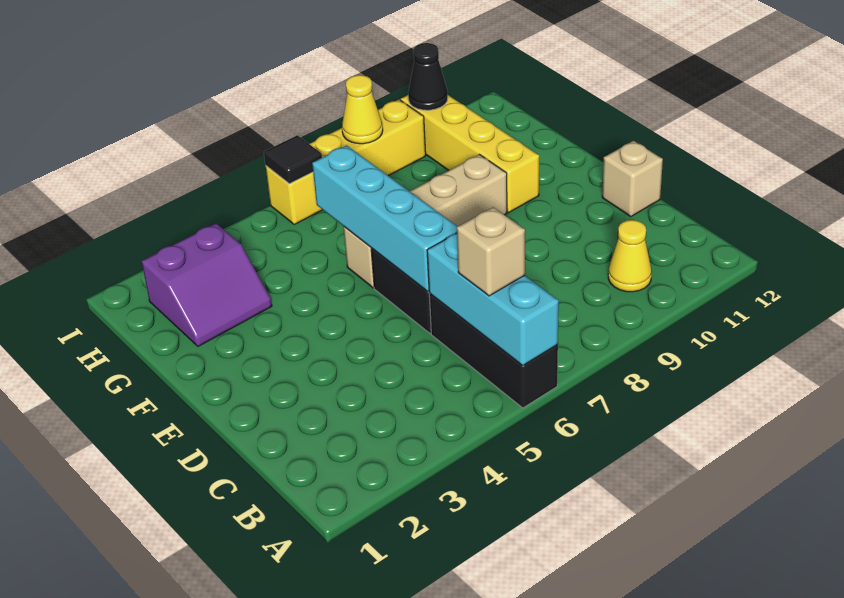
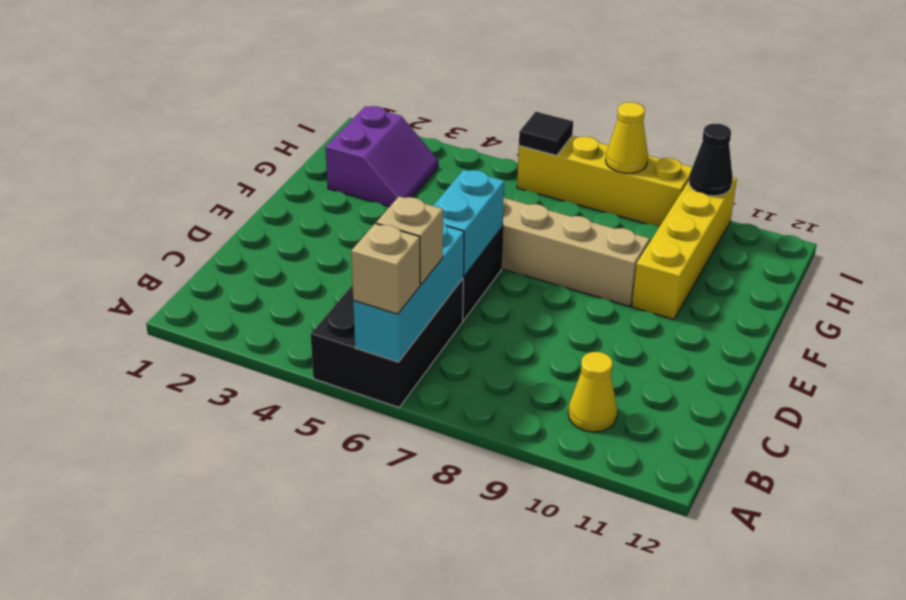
black 1x3 brick [429,294,558,408] -> black 2x3 brick [311,279,463,407]
cyan 1x4 brick [312,145,458,292] -> cyan 1x2 brick [433,170,504,276]
tan 1x1 brick [602,141,663,217] -> tan 1x1 brick moved to [351,224,420,314]
purple 2x2 slope [142,223,272,346] -> purple 2x2 slope turned to [326,106,438,207]

